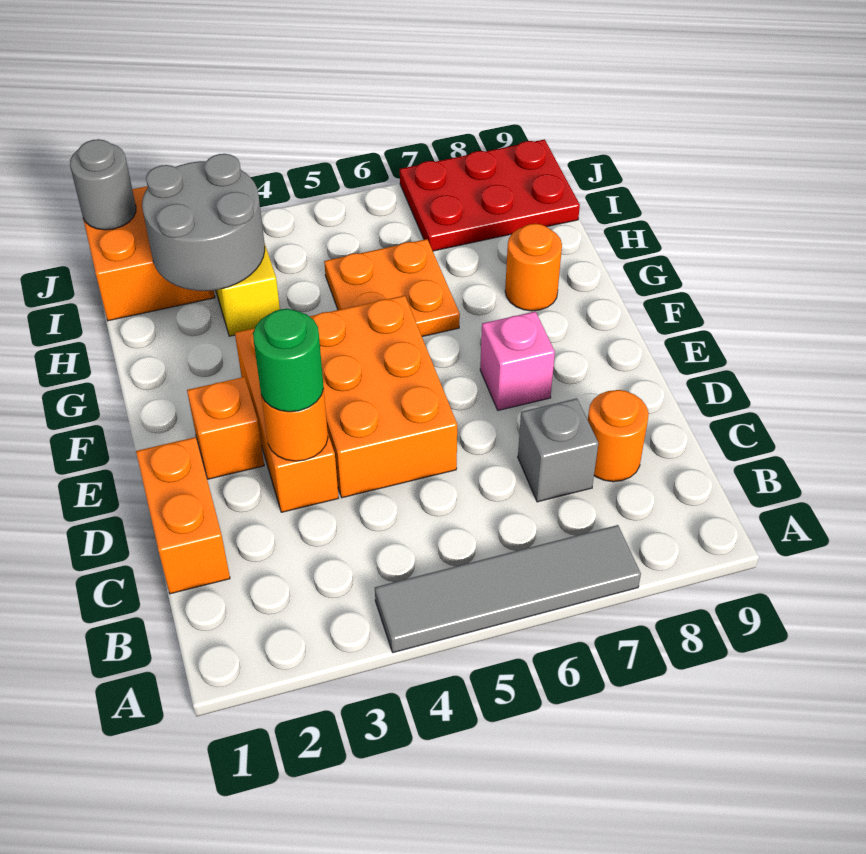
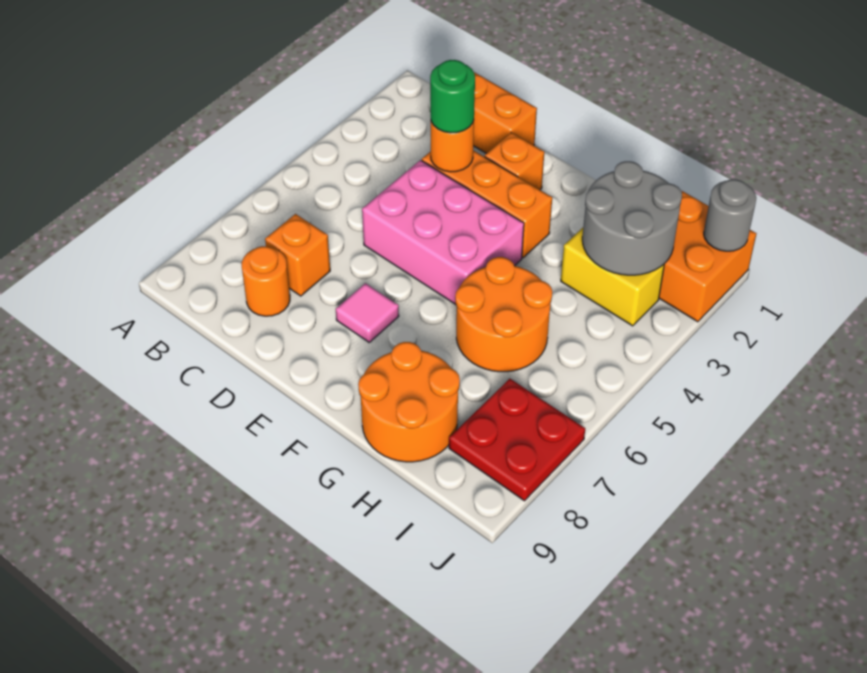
grey 1x4 tile [375,525,641,653] -> none
grey 1x1 brick [518,399,598,502] -> orange 1x1 brick [265,214,330,296]
orange 2x3 brick [309,295,457,498] -> pink 2x3 brick [362,160,524,305]
pink 1x1 brick [480,311,555,410] -> pink 1x1 tile [336,283,399,342]
orange 2x2 plate [324,239,460,337] -> orange 2x2 round brick [455,257,552,372]
orange 1x1 round brick [505,224,562,311] -> orange 2x2 round brick [358,342,460,462]
red 2x3 plate [400,140,580,251] -> red 2x2 plate [449,379,585,501]

